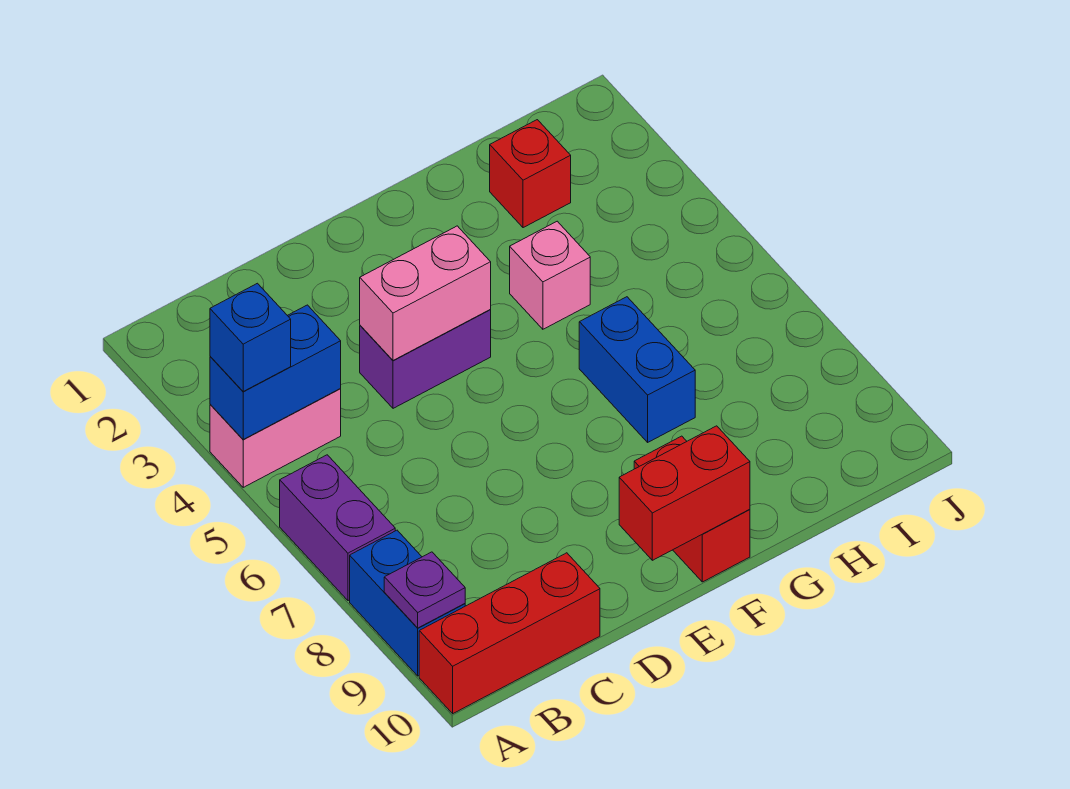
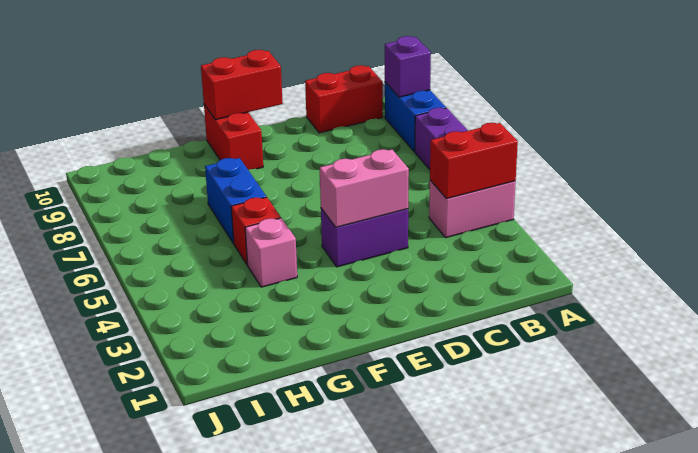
blue 1x2 brick [210,305,341,439] -> red 1x2 brick [430,123,518,199]
blue 1x1 brick [210,283,291,391] -> none
purple 1x1 plate [384,552,465,628] -> purple 1x1 brick [385,36,431,97]
red 1x3 brick [419,553,600,714] -> red 1x2 brick [305,65,383,133]
red 1x1 brick [490,120,571,228] -> red 1x1 brick moved to [231,197,281,265]

